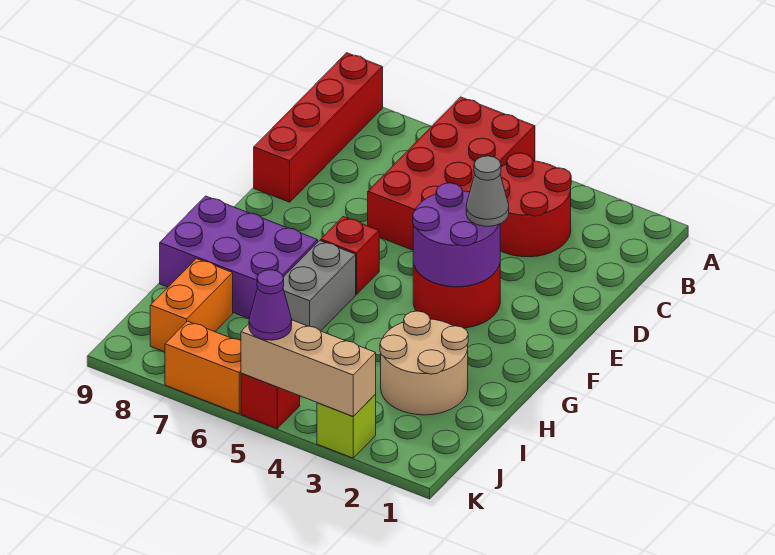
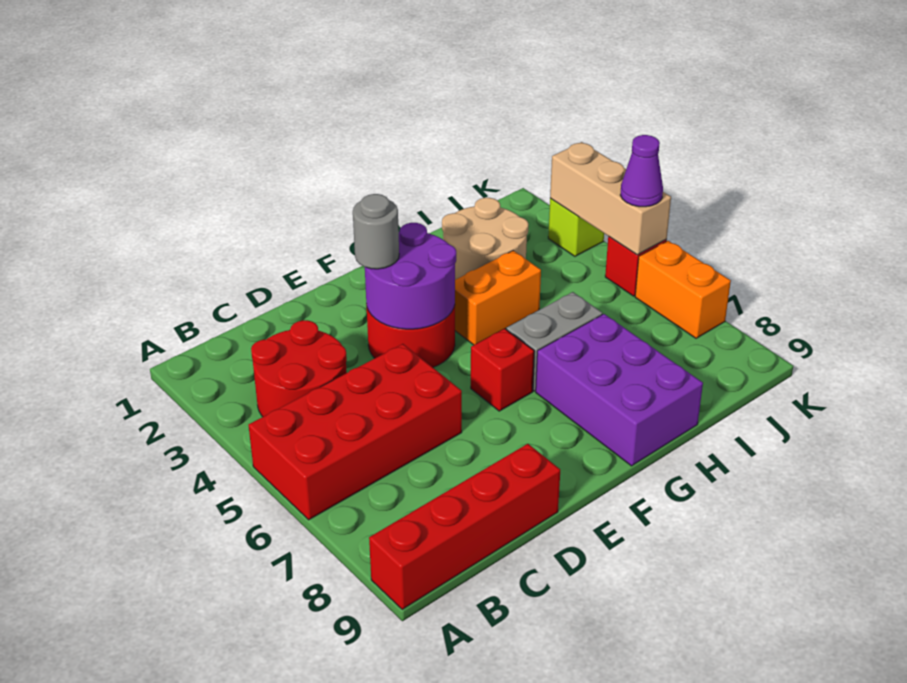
grey 1x1 cone [466,156,509,226] -> grey 1x1 round brick [353,194,399,269]
orange 1x2 brick [150,259,233,352] -> orange 1x2 brick moved to [455,251,541,345]

